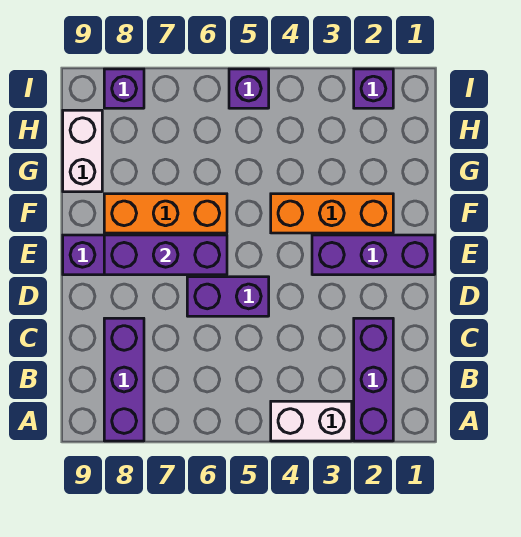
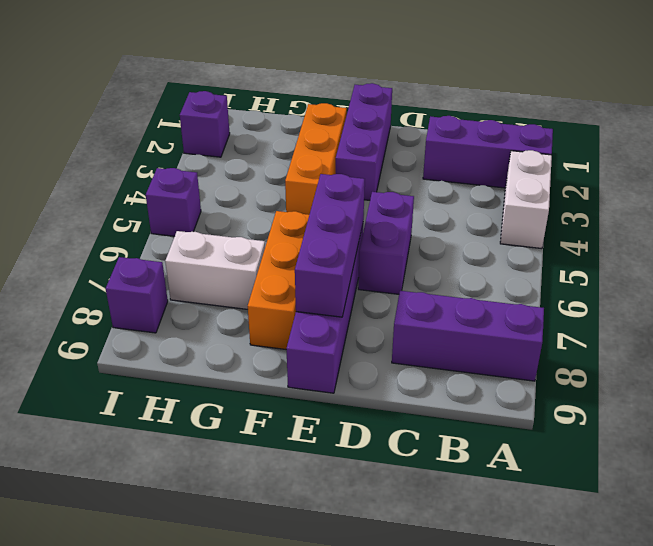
white 1x2 brick [63,110,102,192] -> white 1x2 brick moved to [165,231,265,309]

